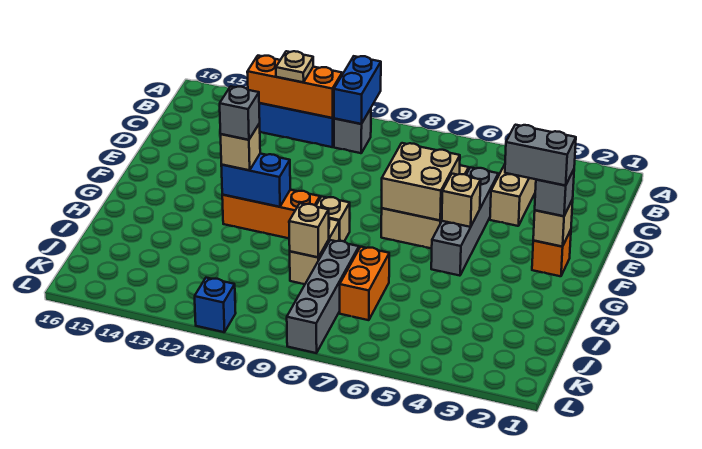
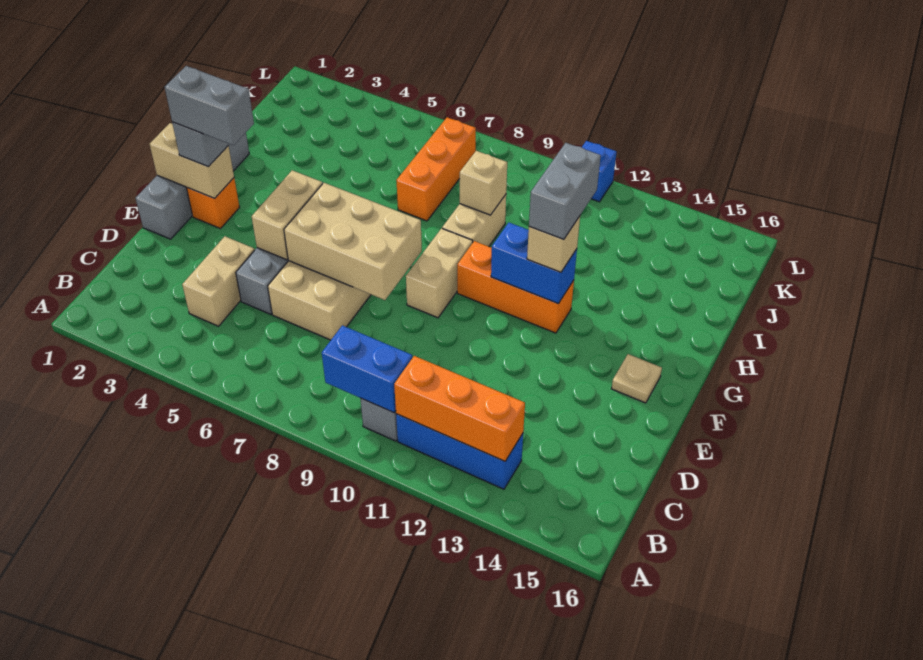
blue 1x2 brick [334,56,381,124] -> blue 1x2 brick turned to [322,325,412,413]
tan 1x1 plate [276,51,313,82] -> tan 1x1 plate moved to [612,354,662,403]
tan 2x2 brick [382,143,460,220] -> tan 2x3 brick [284,183,422,300]
tan 1x1 brick [533,200,573,247] -> tan 1x2 brick [150,123,234,198]
tan 1x1 brick [442,174,481,227] -> tan 1x2 brick [252,170,322,260]
tan 1x1 brick [316,197,350,241] -> tan 1x2 brick [406,228,473,318]
grey 1x1 brick [220,86,260,140] -> grey 1x2 brick [529,143,601,240]
orange 1x2 brick [340,247,389,320] -> orange 1x3 brick [396,117,476,221]
grey 1x4 brick [287,240,359,353] -> grey 1x4 brick moved to [136,133,249,239]

